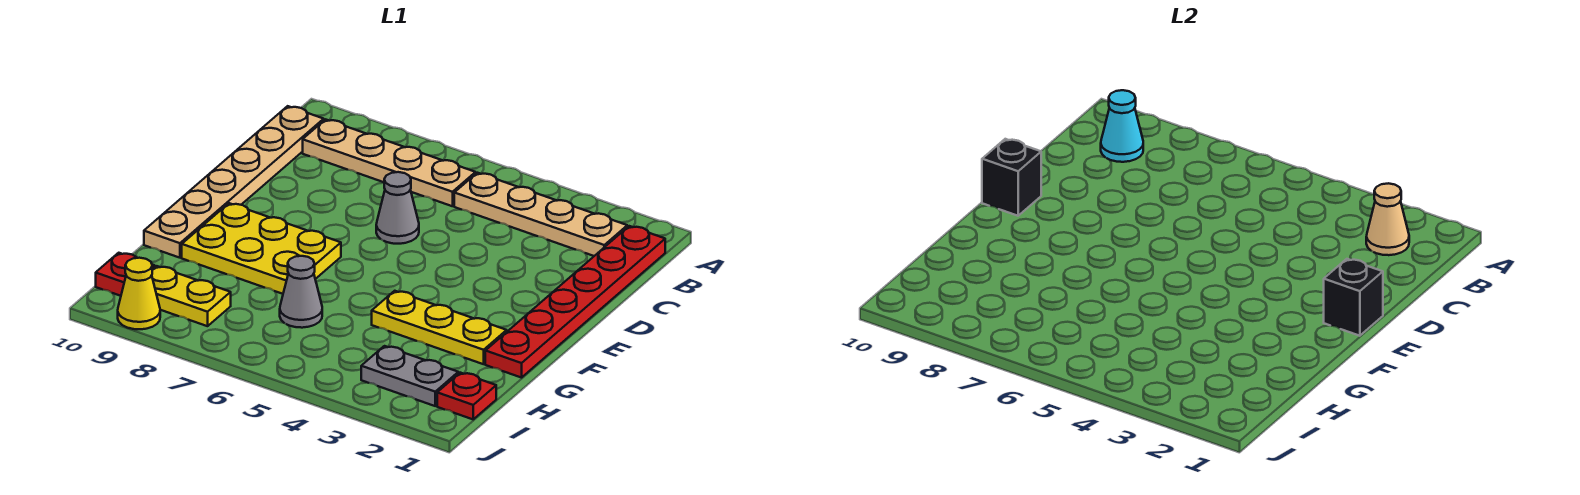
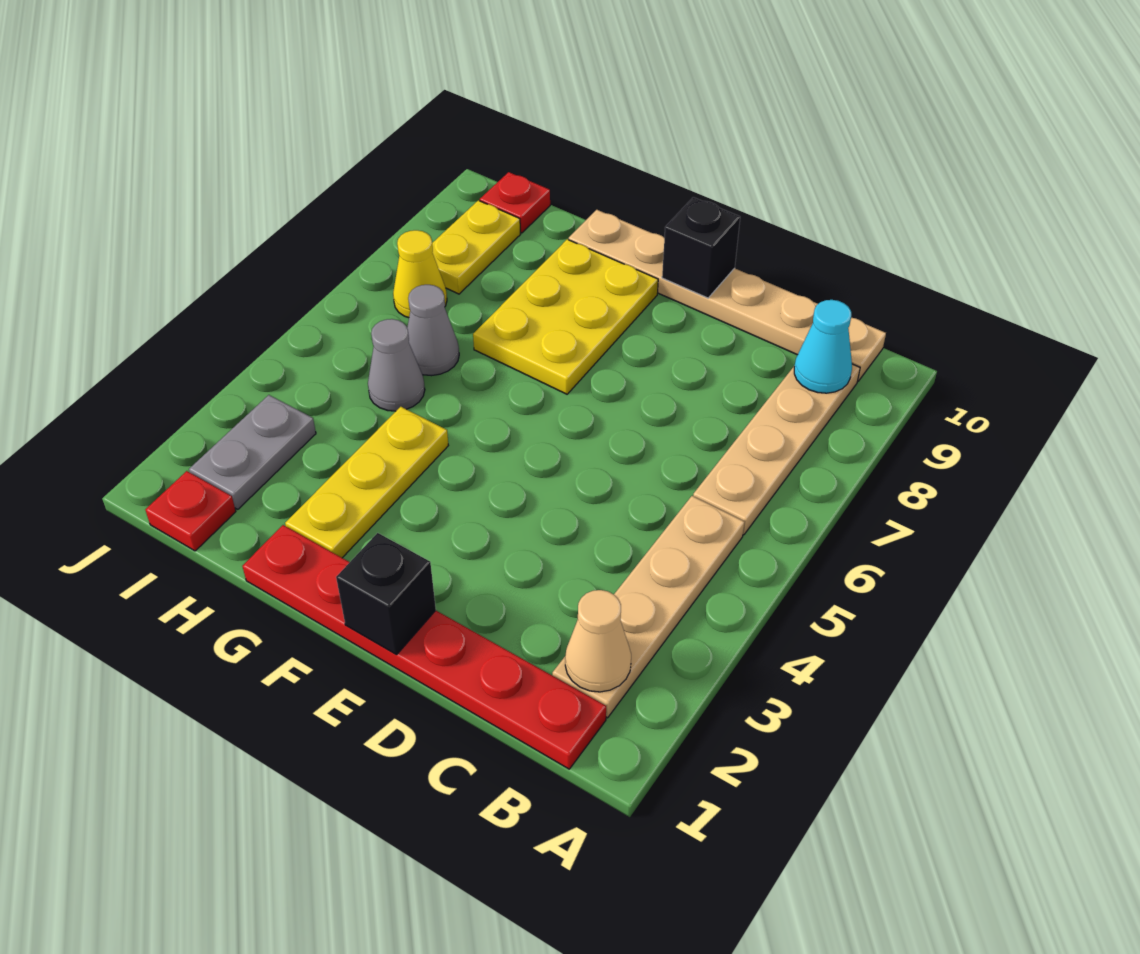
grey 1x1 cone [376,172,419,244] -> grey 1x1 cone moved to [368,319,425,411]
yellow 1x1 cone [118,258,160,329] -> yellow 1x1 cone moved to [393,230,447,318]

